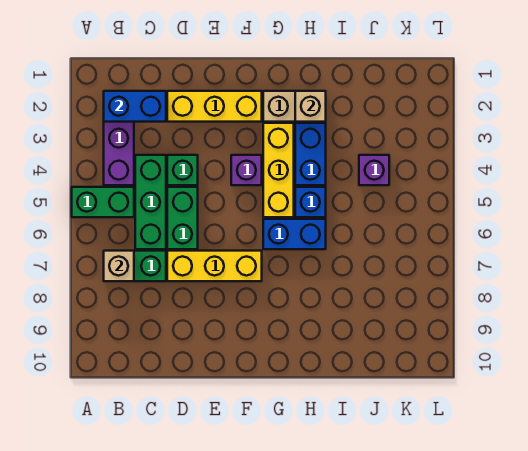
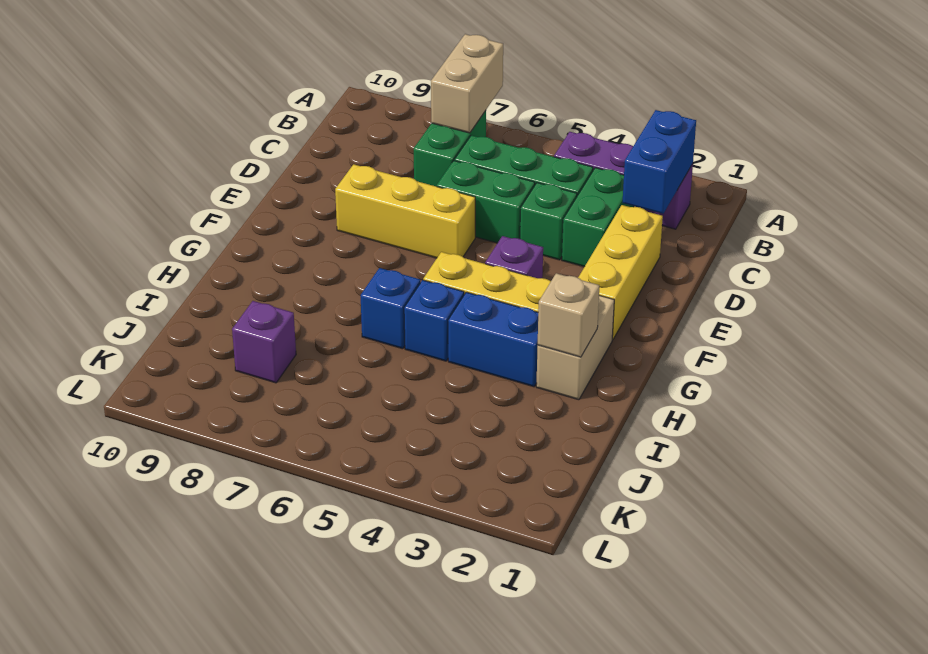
green 1x2 brick [72,187,134,217] -> green 1x2 brick moved to [562,168,634,267]
tan 1x1 brick [104,251,134,281] -> tan 1x2 brick [431,34,503,133]
yellow 1x3 brick [167,251,262,281] -> yellow 1x3 brick turned to [335,164,475,258]
blue 1x2 brick [263,219,326,249] -> blue 1x1 brick [361,268,420,349]
purple 1x1 brick [359,155,389,185] -> purple 1x1 brick moved to [232,301,296,383]

